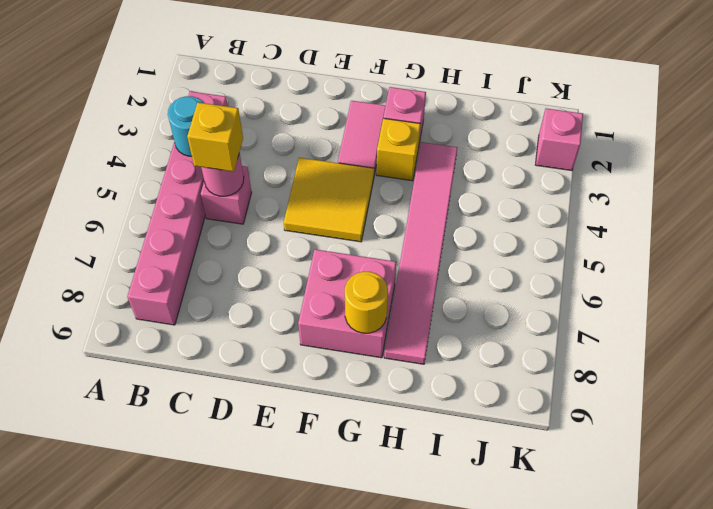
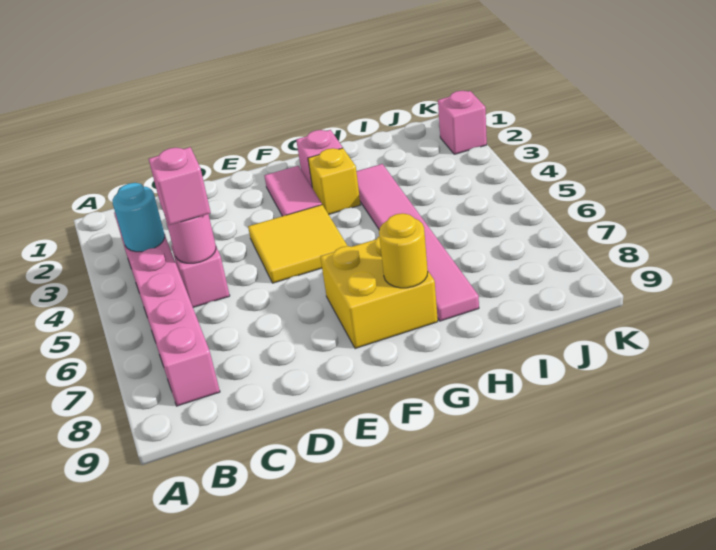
yellow 1x1 brick [187,102,243,172] -> pink 1x1 brick [149,147,211,225]
pink 2x2 brick [298,249,396,358] -> yellow 2x2 brick [320,237,438,349]

